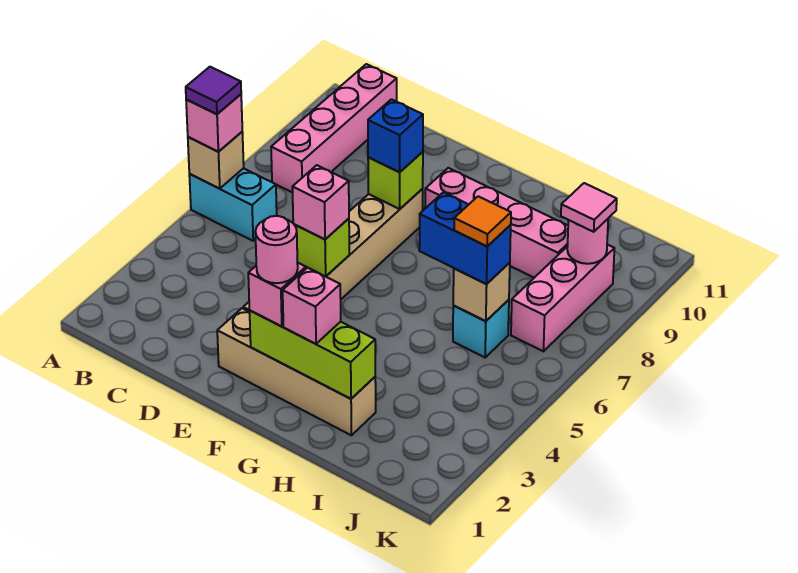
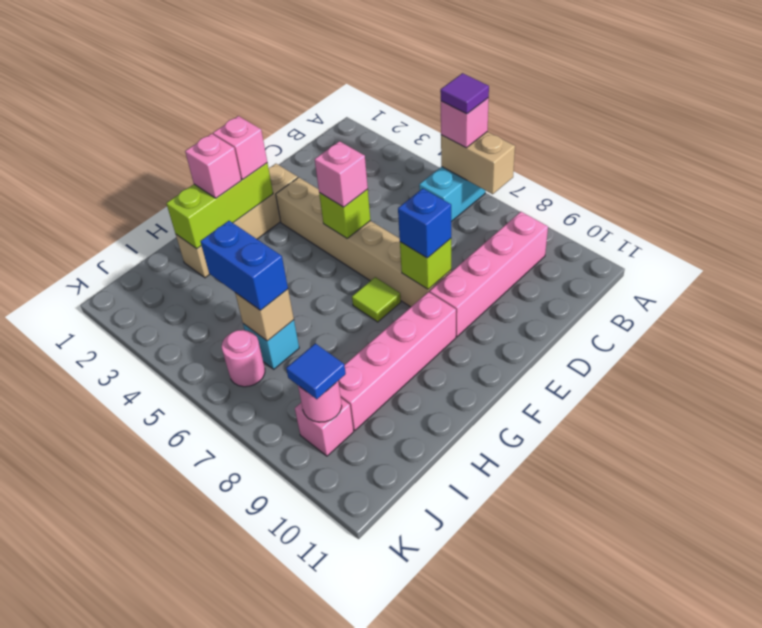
tan 1x1 brick [188,132,244,189] -> tan 1x2 brick [441,132,515,194]
pink 1x4 brick [271,64,397,193] -> pink 1x4 brick turned to [430,212,548,337]
pink 1x1 round brick [255,216,298,283] -> pink 1x1 round brick moved to [222,330,265,387]
none -> lime 1x1 tile [352,277,401,322]
blue 1x2 brick [419,192,511,284] -> blue 1x2 brick turned to [200,221,288,310]
orange 1x1 tile [454,196,511,246] -> none
pink 1x3 brick [511,245,614,351] -> pink 1x1 brick [295,398,354,456]
pink 1x1 tile [561,183,617,232] -> blue 1x1 tile [286,343,346,399]

